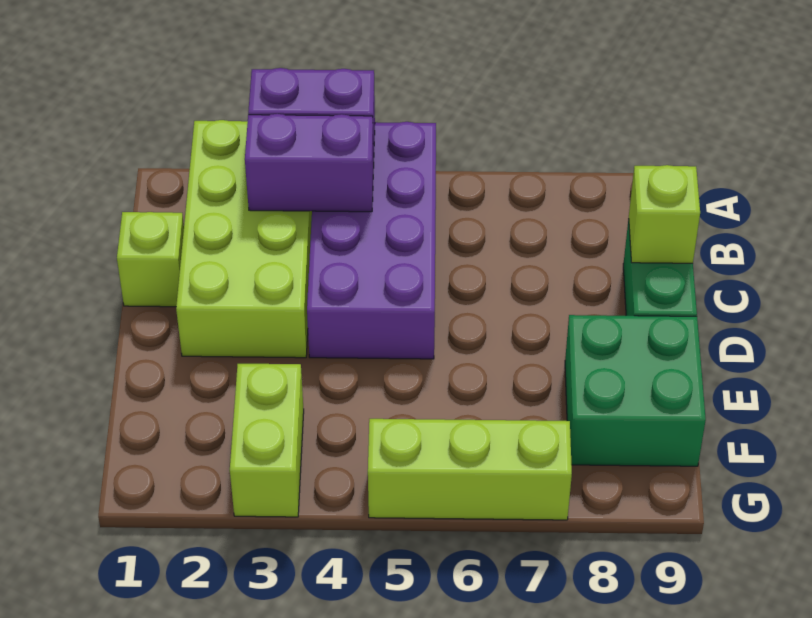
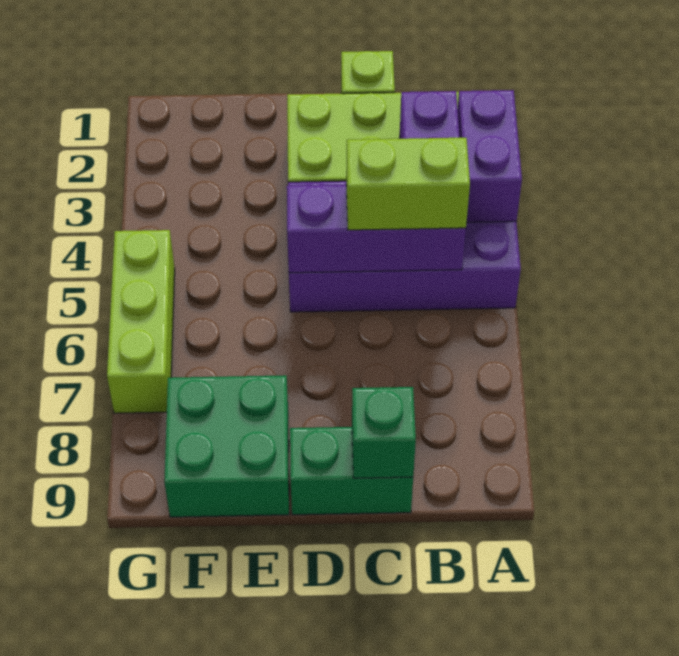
none -> purple 1x3 brick [287,185,466,273]
lime 1x1 brick [629,165,700,263] -> green 1x1 brick [352,387,416,478]
lime 1x2 brick [230,364,304,517] -> lime 1x2 brick moved to [346,138,470,230]

